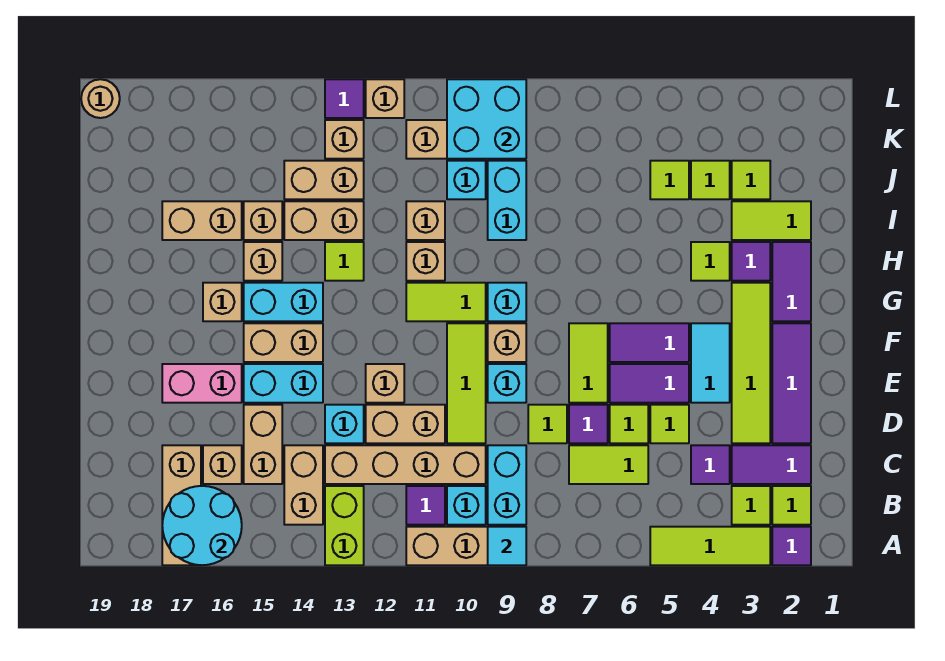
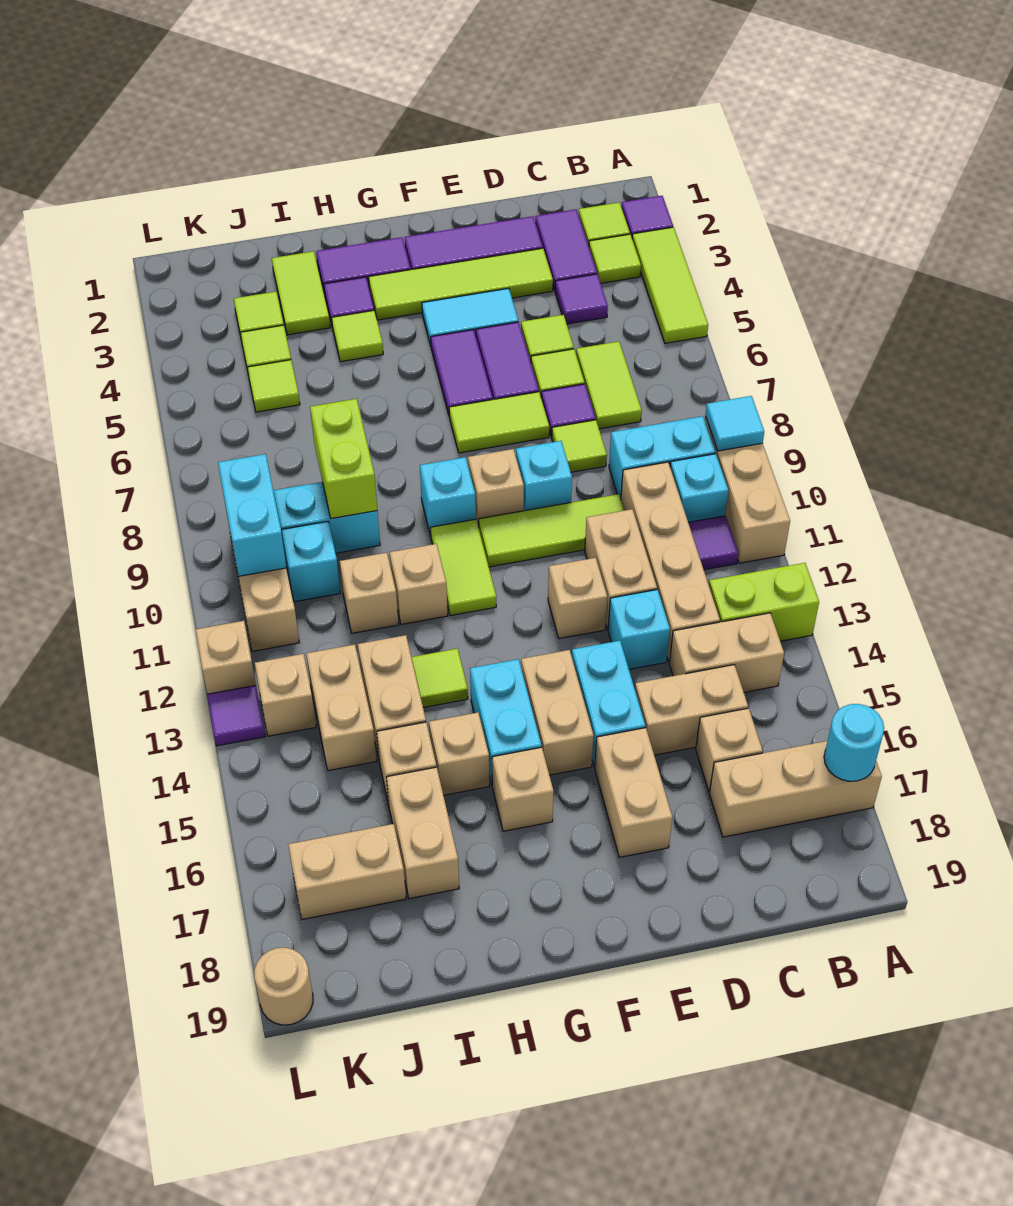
cyan 2x2 round brick [162,486,242,565] -> cyan 1x1 round brick [824,704,884,781]
pink 1x2 brick [162,364,242,403] -> tan 1x2 brick [595,728,672,857]
none -> lime 1x2 brick [310,399,377,518]
none -> tan 1x2 brick [288,824,406,920]
cyan 2x2 brick [447,79,526,159] -> cyan 1x2 brick [218,454,287,576]

